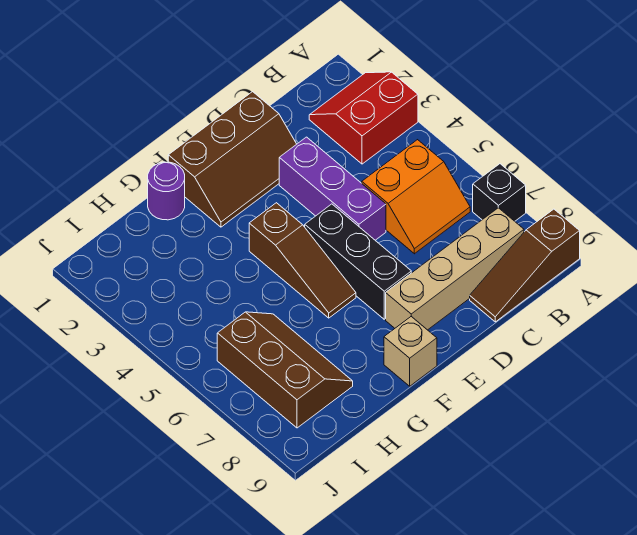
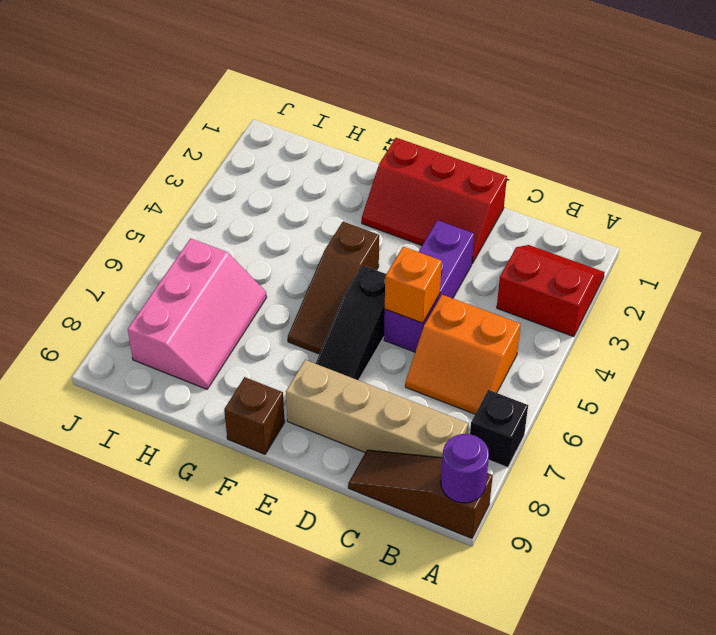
brown 2x3 slope [168,92,296,227] -> red 2x3 slope [362,138,507,264]
none -> orange 1x1 brick [385,247,442,323]
black 1x3 brick [305,204,411,319] -> black 1x3 slope [315,266,386,380]
tan 1x1 brick [384,317,437,386] -> brown 1x1 brick [224,377,285,454]
purple 1x1 round brick [148,162,185,220] -> purple 1x1 round brick moved to [441,434,489,503]
brown 2x3 slope [217,312,353,428] -> pink 2x3 slope [128,238,267,389]

